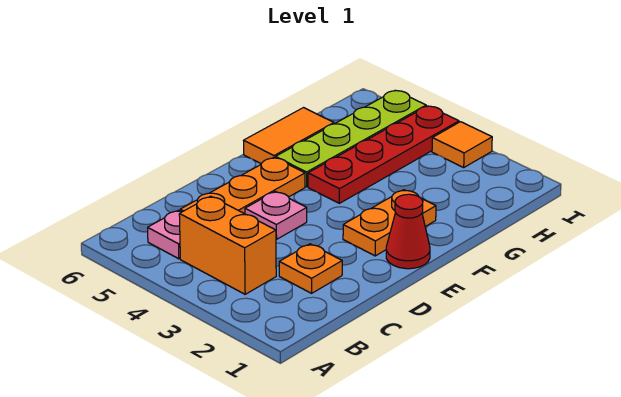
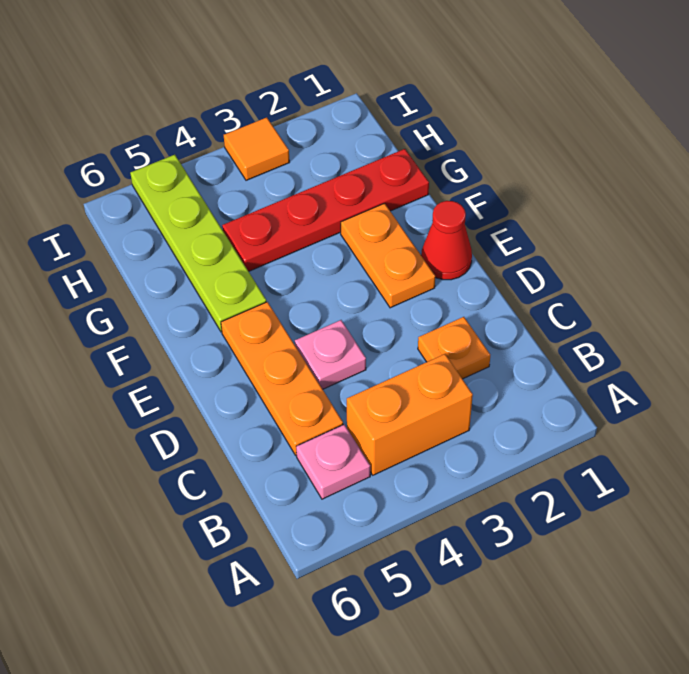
red 1x4 plate [308,106,459,203] -> red 1x4 plate turned to [222,149,429,271]
orange 1x2 tile [244,108,334,164] -> none

